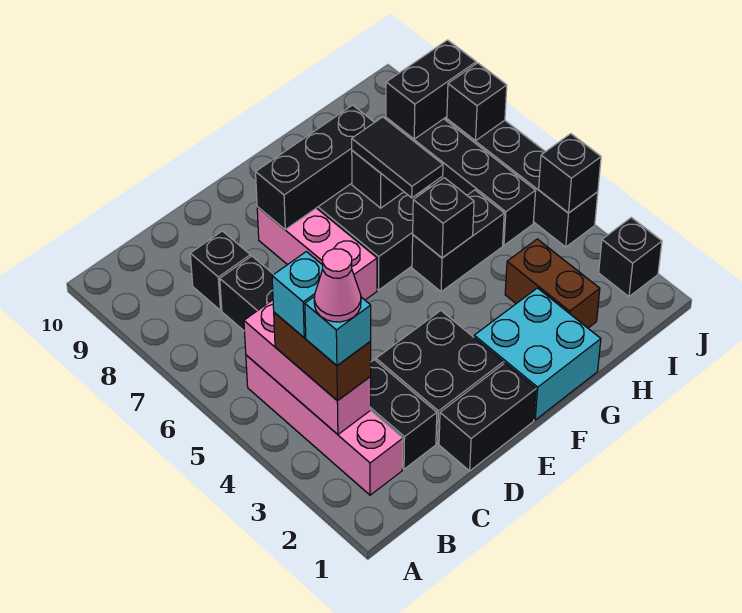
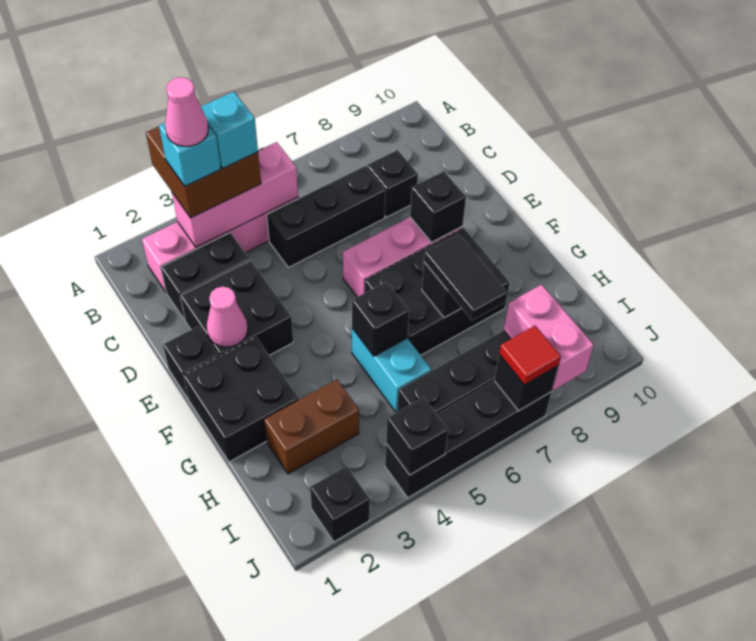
brown 1x2 brick [274,312,371,401] -> brown 2x2 brick [146,127,261,218]
black 1x2 brick [439,363,536,471] -> black 1x1 brick [163,326,218,398]
none -> pink 1x1 cone [207,286,248,347]
black 1x3 brick [256,105,374,229] -> black 1x1 brick [410,171,466,243]
cyan 2x2 brick [474,288,601,420] -> black 2x2 brick [183,337,299,462]
black 1x2 brick [412,190,504,292] -> cyan 1x2 brick [352,328,431,412]
black 1x2 tile [352,117,443,198] -> black 1x2 tile turned to [424,234,507,320]
black 1x2 brick [386,40,476,139] -> pink 1x2 brick [504,284,594,390]
none -> red 1x1 tile [499,326,561,385]

